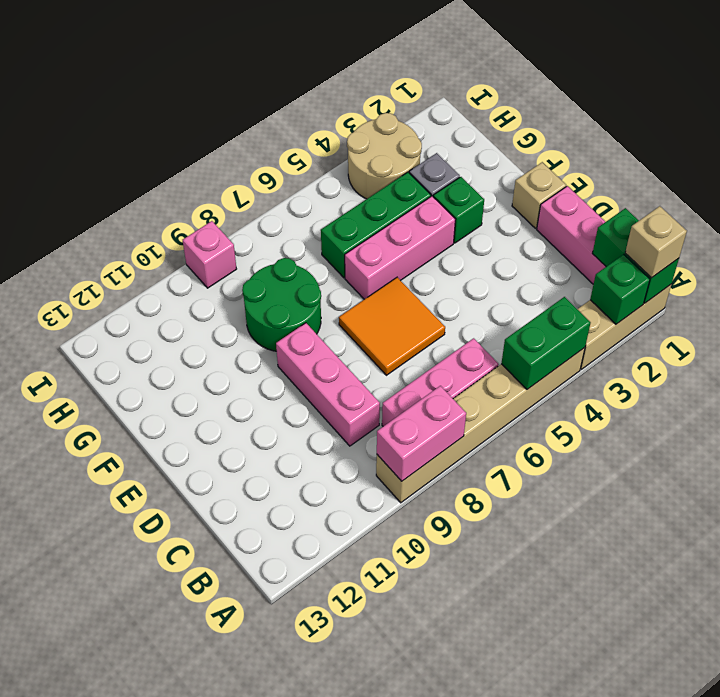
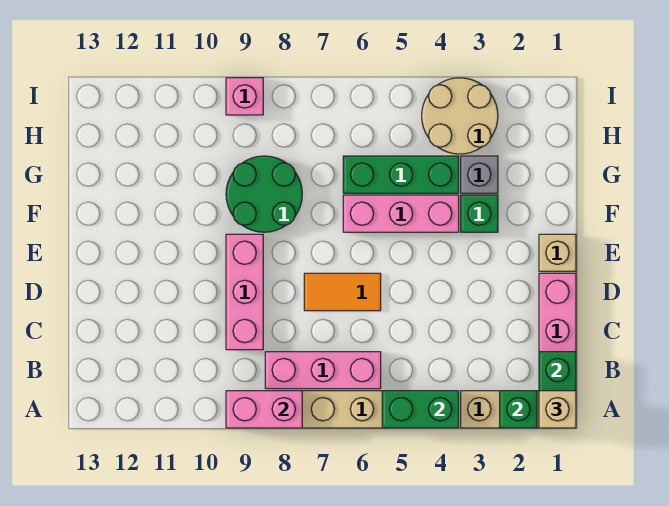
orange 2x2 tile [339,277,445,375] -> orange 1x2 tile [304,273,381,311]

